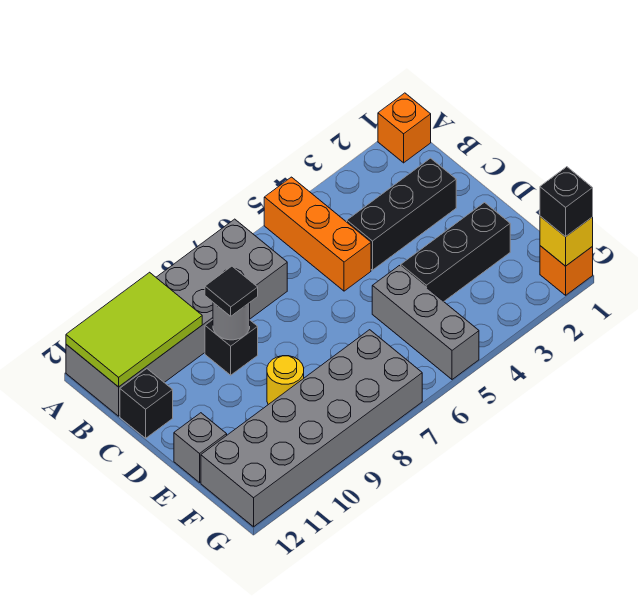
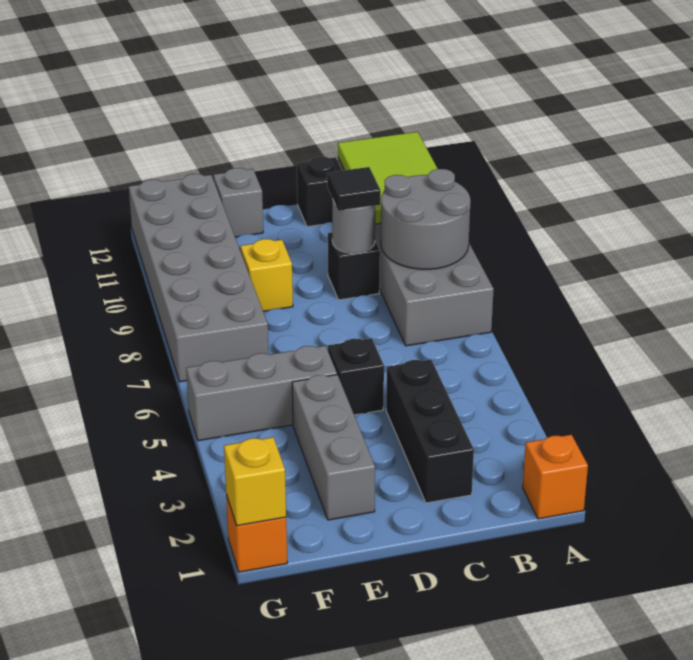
orange 1x3 brick [264,177,371,291] -> none
none -> grey 2x2 round brick [381,169,470,269]
black 1x3 brick [401,203,510,301] -> grey 1x3 brick [292,375,375,520]
yellow 1x1 round brick [267,356,304,405] -> yellow 1x1 brick [241,239,293,311]
black 1x1 brick [540,167,593,237] -> black 1x1 brick moved to [328,338,384,415]

